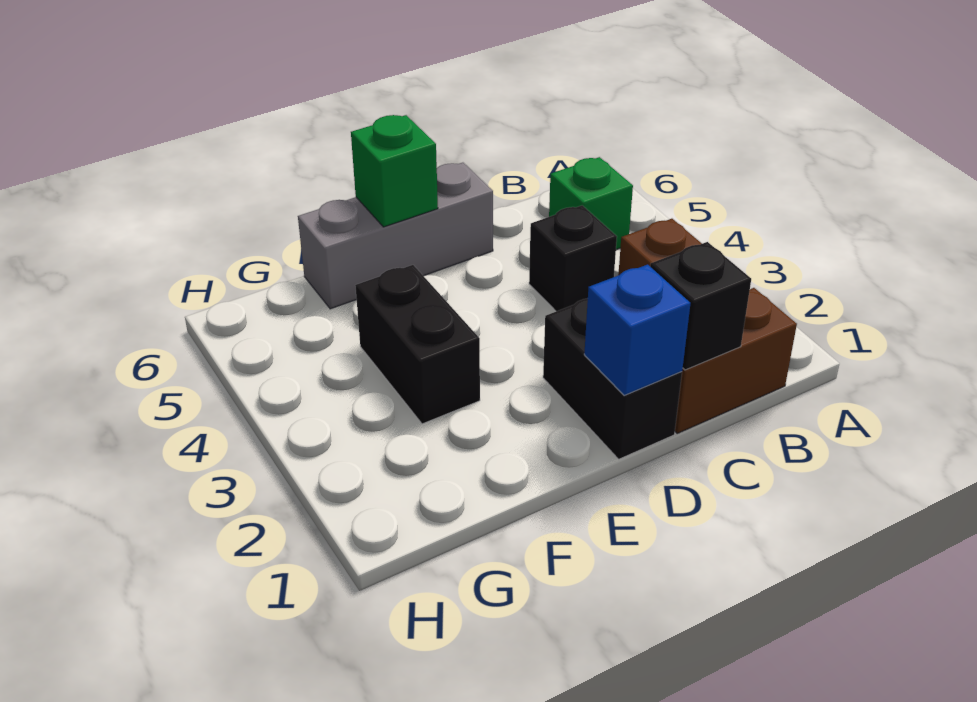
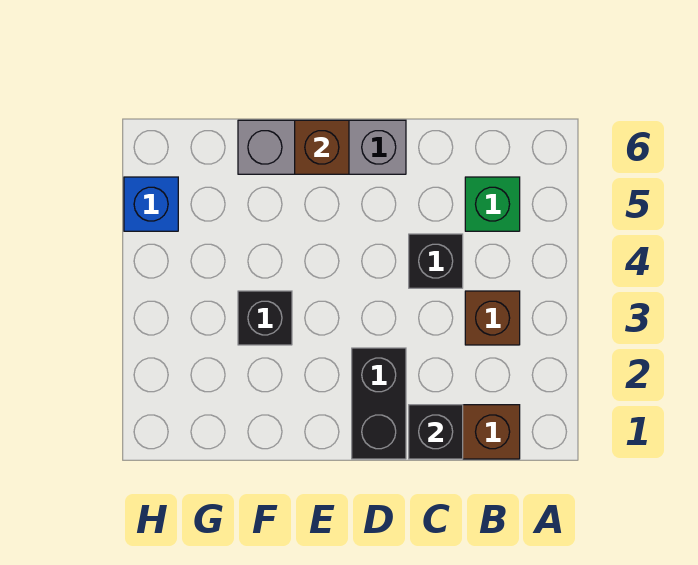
blue 1x1 brick [584,265,691,395] -> blue 1x1 brick moved to [124,177,178,231]
green 1x1 brick [351,115,438,227] -> brown 1x1 brick [295,120,349,174]
black 1x2 brick [355,265,480,424] -> black 1x1 brick [238,291,292,345]

